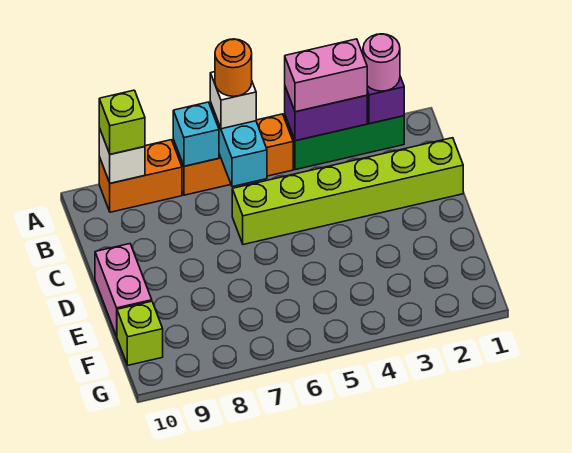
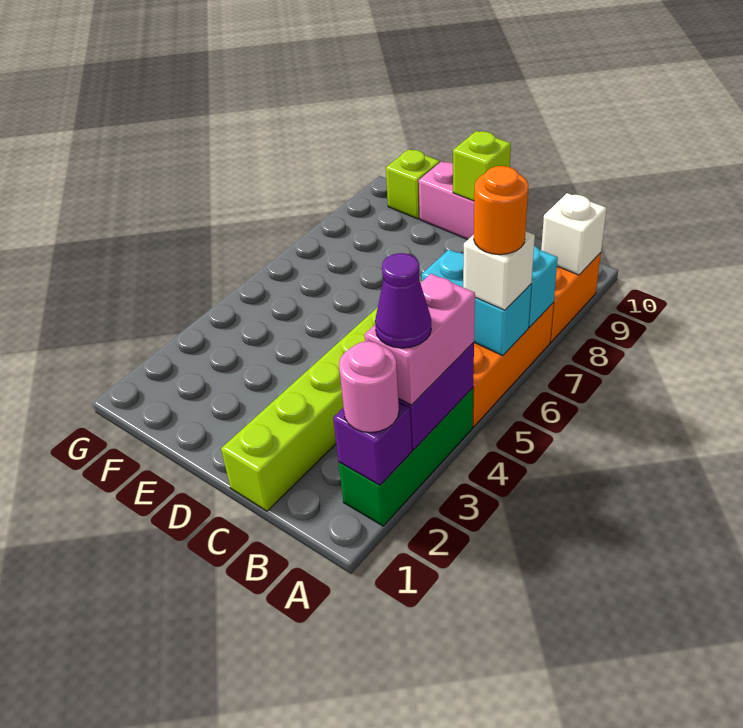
none -> purple 1x1 cone [375,253,431,348]
lime 1x1 brick [99,90,145,154] -> lime 1x1 brick moved to [453,131,511,201]

